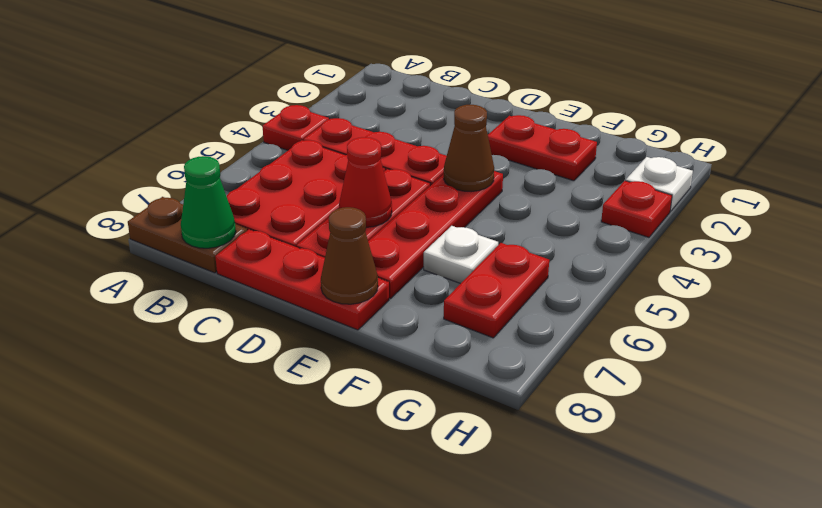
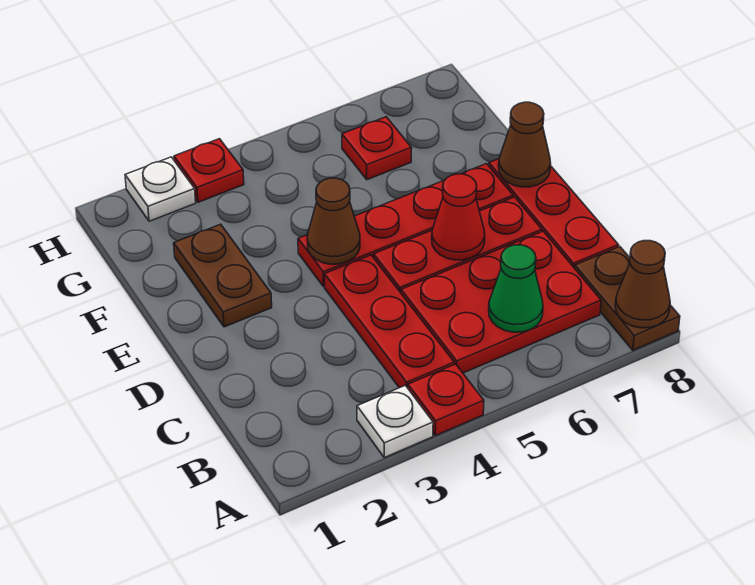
none -> brown 1x1 cone [615,241,670,328]
green 1x1 cone [181,156,236,248] -> green 1x1 cone moved to [489,245,543,332]
red 1x2 plate [488,115,597,181] -> brown 1x2 plate [174,224,272,327]
white 1x1 plate [424,226,498,284] -> white 1x1 plate moved to [357,385,433,458]
red 1x2 plate [444,243,549,338] -> red 1x1 plate [342,117,412,180]

